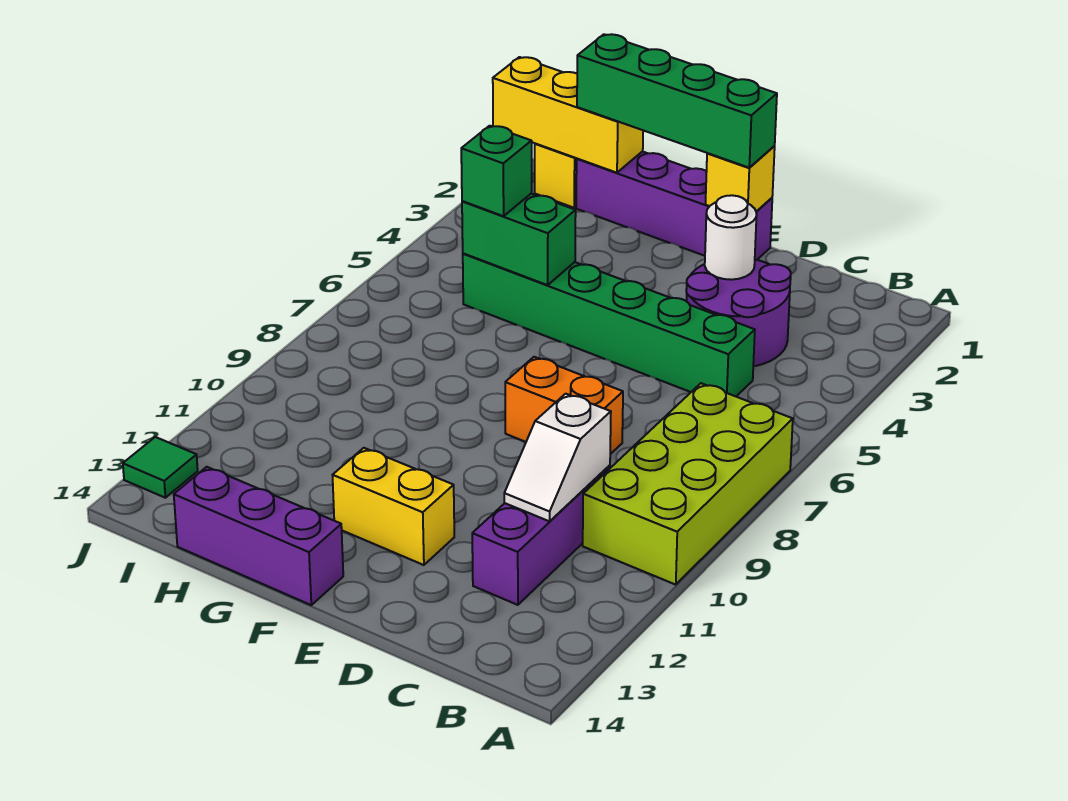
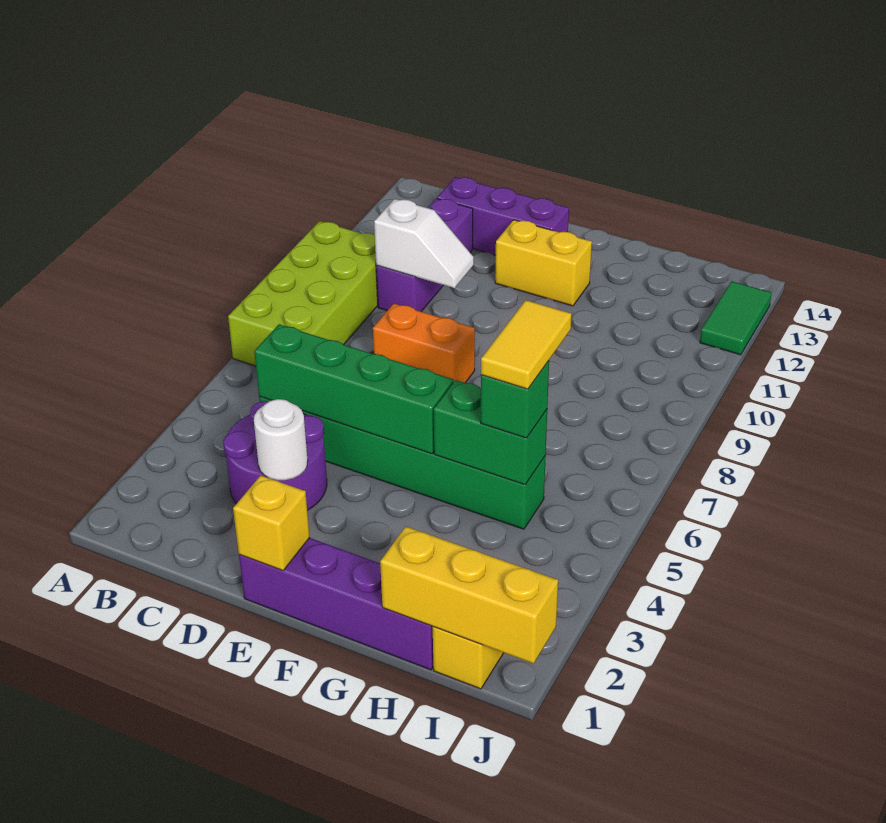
white 1x2 slope [504,394,611,521] -> white 1x2 slope turned to [374,199,474,288]
green 1x4 brick [577,34,777,168] -> green 1x4 brick moved to [254,324,454,454]
purple 1x3 brick [174,467,343,605] -> purple 1x3 brick moved to [437,177,569,255]
none -> yellow 1x2 tile [481,300,572,389]
green 1x1 tile [123,437,198,498] -> green 1x2 tile [700,281,772,355]

